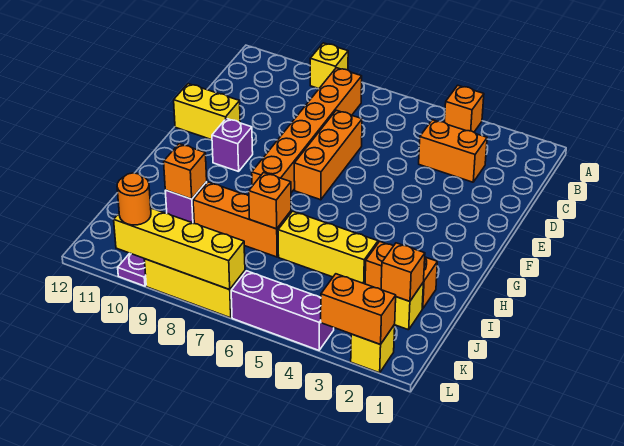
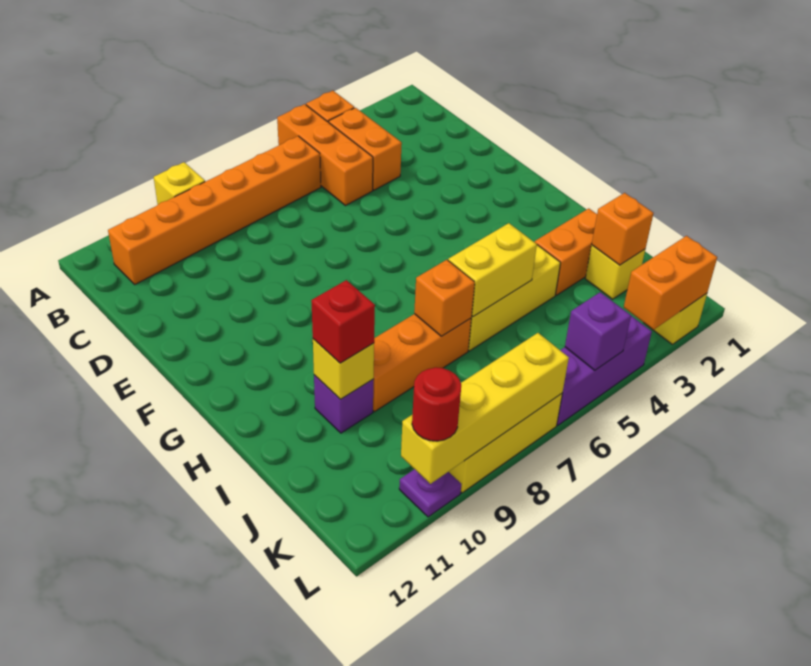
orange 1x6 brick [252,68,362,193] -> orange 1x6 brick turned to [108,136,321,284]
orange 1x2 brick [419,120,487,182] -> orange 1x2 brick turned to [329,108,402,190]
orange 1x3 brick [294,110,362,200] -> orange 1x3 brick moved to [277,104,373,206]
yellow 1x2 brick [174,84,240,140] -> yellow 1x2 brick moved to [448,223,537,317]
purple 1x1 brick [212,118,253,172] -> purple 1x1 brick moved to [565,292,631,370]
orange 1x1 brick [164,144,207,199] -> yellow 1x1 brick [313,339,374,399]
none -> red 1x1 brick [311,280,375,363]
orange 1x1 round brick [117,173,151,225] -> red 1x1 round brick [412,367,461,441]

